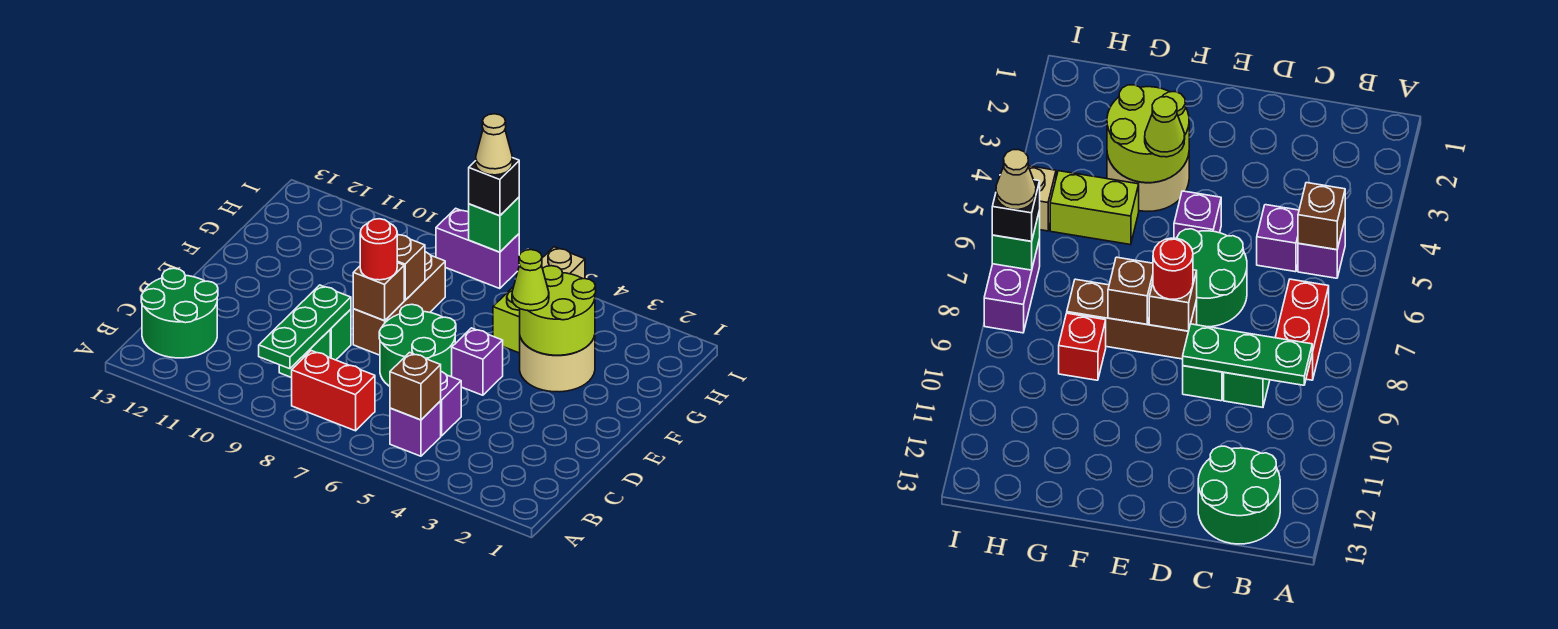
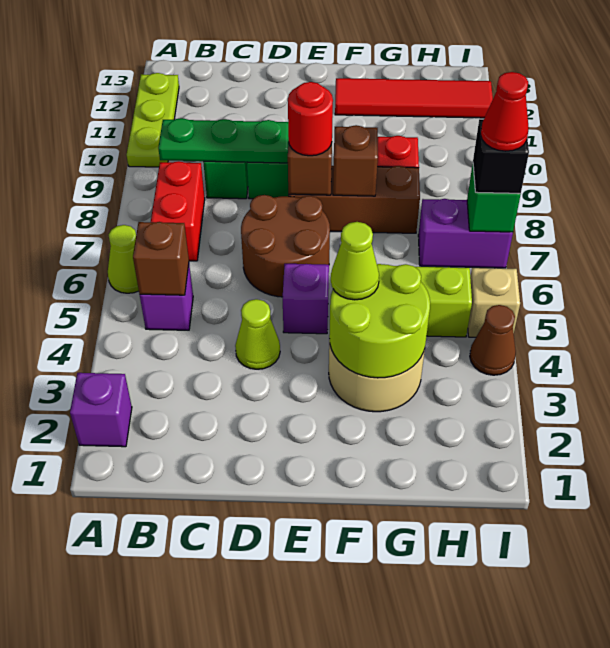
none -> lime 1x1 cone [108,225,139,293]
none -> lime 1x3 plate [126,73,179,167]
green 2x2 round brick [141,268,218,358] -> none
purple 1x1 brick [441,372,461,436] -> purple 1x1 brick moved to [70,373,132,447]
none -> lime 1x1 cone [235,299,280,369]
green 2x2 round brick [379,305,456,386] -> brown 2x2 round brick [241,195,330,297]
none -> red 1x4 tile [335,78,493,118]
none -> brown 1x1 cone [470,305,516,375]
purple 1x2 brick [436,208,519,289] -> purple 1x2 brick turned to [418,199,513,268]
tan 1x1 cone [476,114,512,175] -> red 1x1 cone [481,72,529,151]

